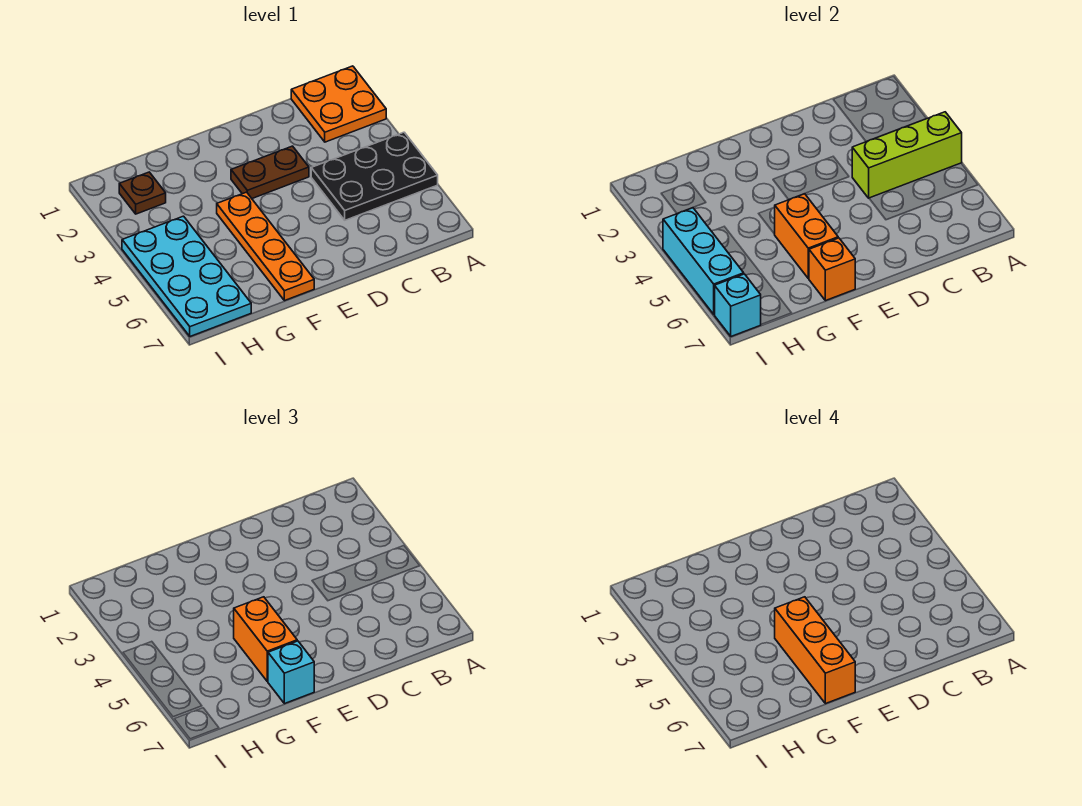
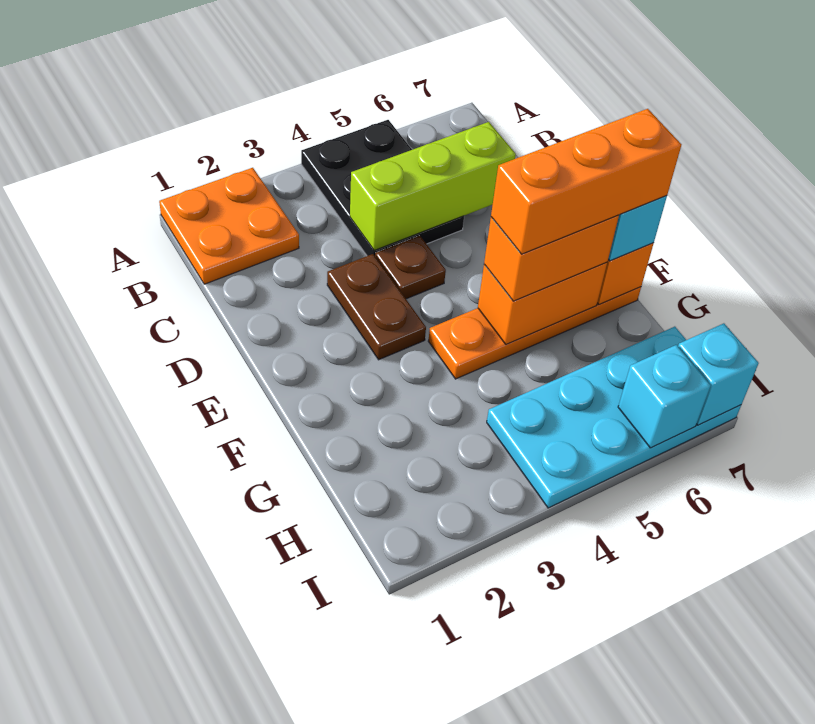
lime 1x3 brick [852,112,962,198] -> lime 1x3 brick turned to [350,122,516,250]
brown 1x1 plate [119,172,166,214] -> brown 1x1 plate moved to [375,236,446,299]
cyan 1x3 brick [663,208,744,314] -> cyan 1x1 brick [618,345,711,448]

